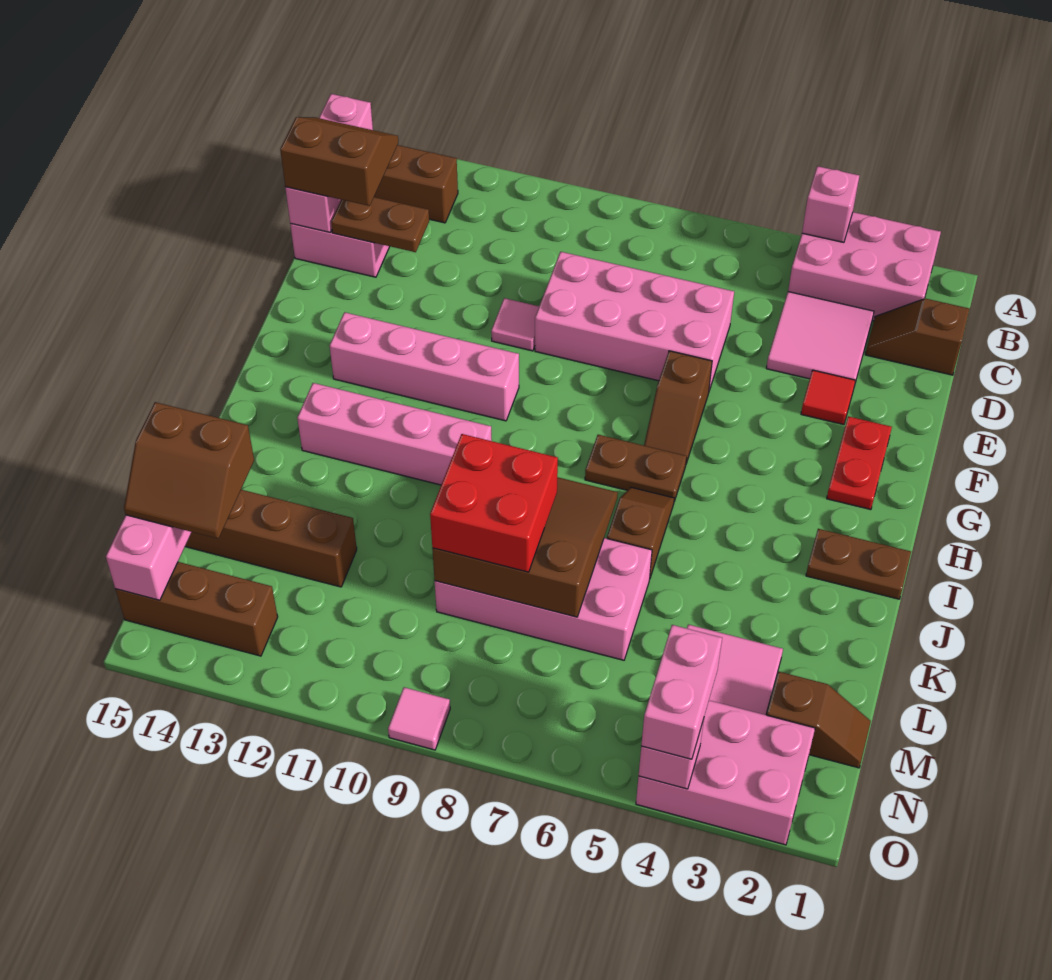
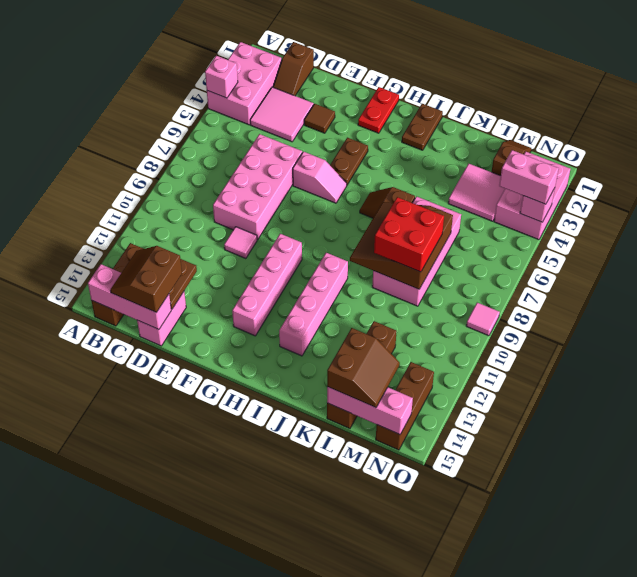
red 1x1 tile [801,370,855,425] -> brown 1x1 tile [304,104,335,133]
red 1x2 plate [827,416,892,510] -> red 1x2 plate turned to [358,87,399,133]
brown 1x2 slope [644,351,712,463] -> pink 1x2 slope [293,152,347,203]
brown 1x2 plate [585,435,687,501] -> brown 1x2 plate moved to [330,138,368,185]

